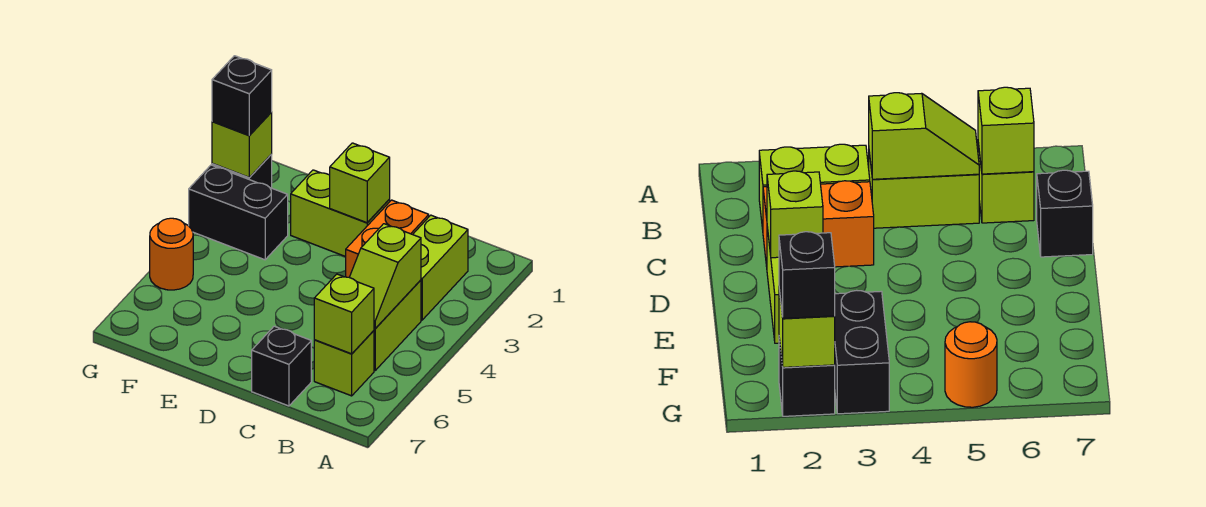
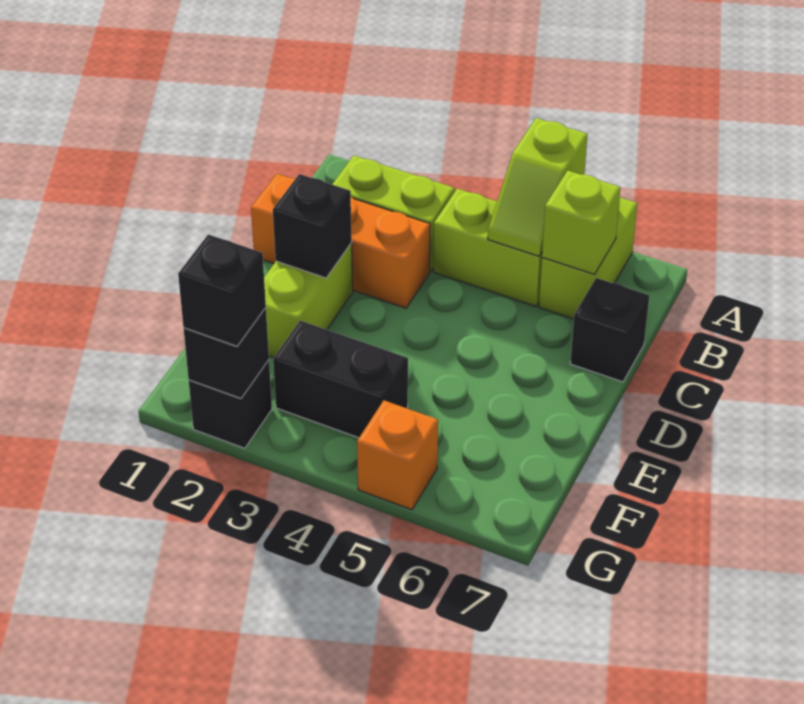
lime 1x2 slope [349,224,421,328] -> lime 1x2 slope turned to [488,118,588,256]
lime 1x1 brick [314,331,374,396] -> lime 1x2 brick [539,198,637,319]
orange 1x2 brick [346,200,429,277] -> orange 1x3 brick [251,174,430,308]
lime 1x1 brick [330,143,390,223] -> black 1x1 brick [273,174,352,278]
black 1x2 brick [189,165,288,260] -> black 1x2 brick turned to [273,321,408,438]
lime 1x1 brick [212,112,272,178] -> black 1x1 brick [183,308,269,398]
orange 1x1 round brick [150,218,193,290] -> orange 1x1 brick [357,400,438,510]

